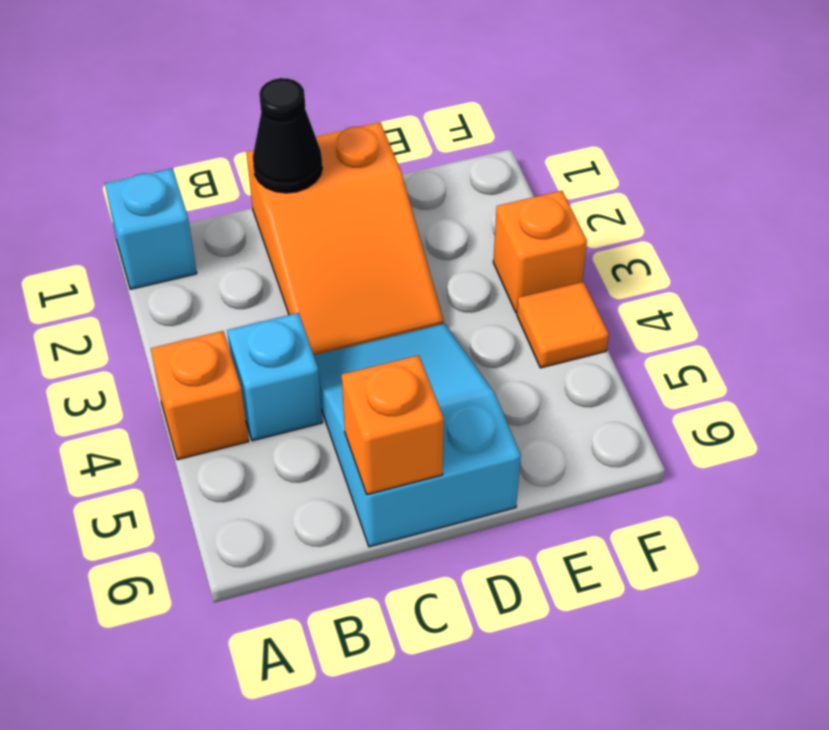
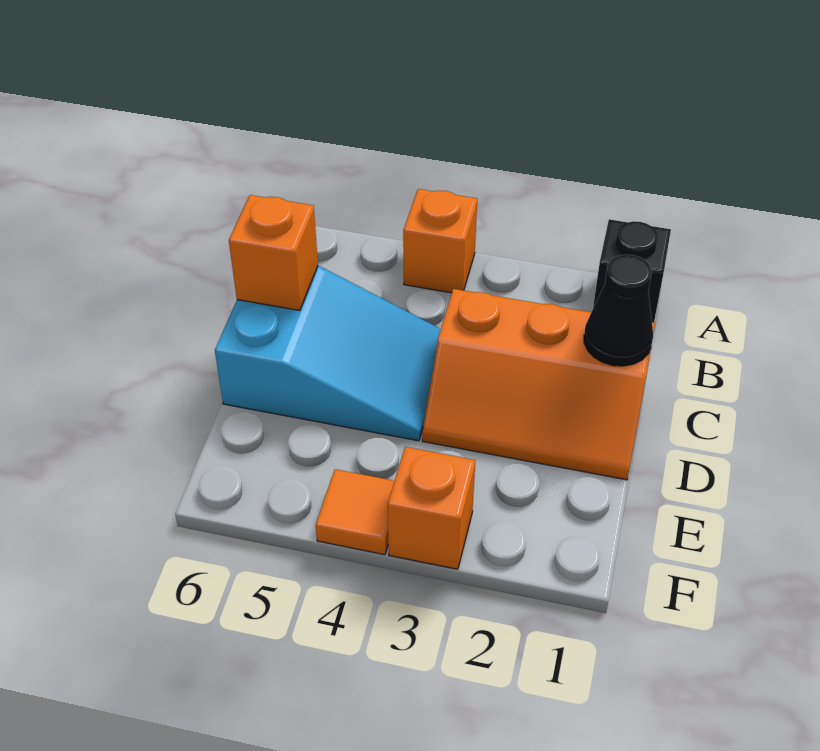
cyan 1x1 brick [105,168,197,289] -> black 1x1 brick [593,219,671,323]
cyan 1x1 brick [227,313,322,441] -> none
orange 2x3 slope [246,122,444,355] -> orange 2x3 slope turned to [422,289,655,480]

